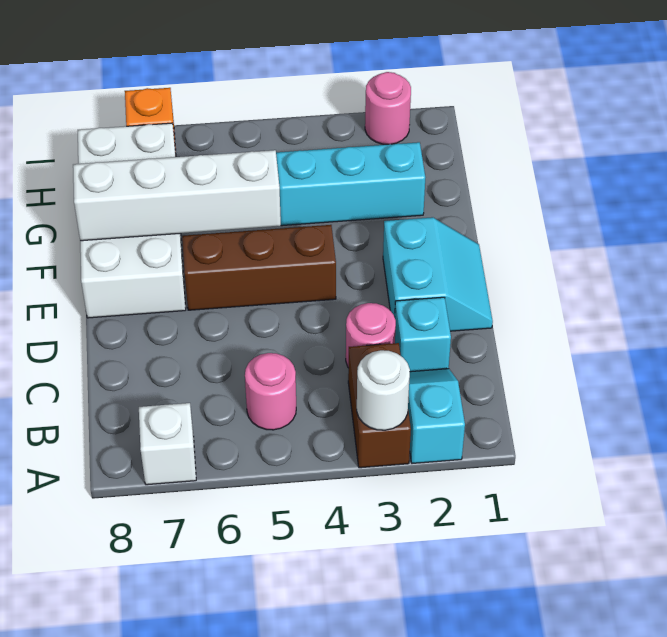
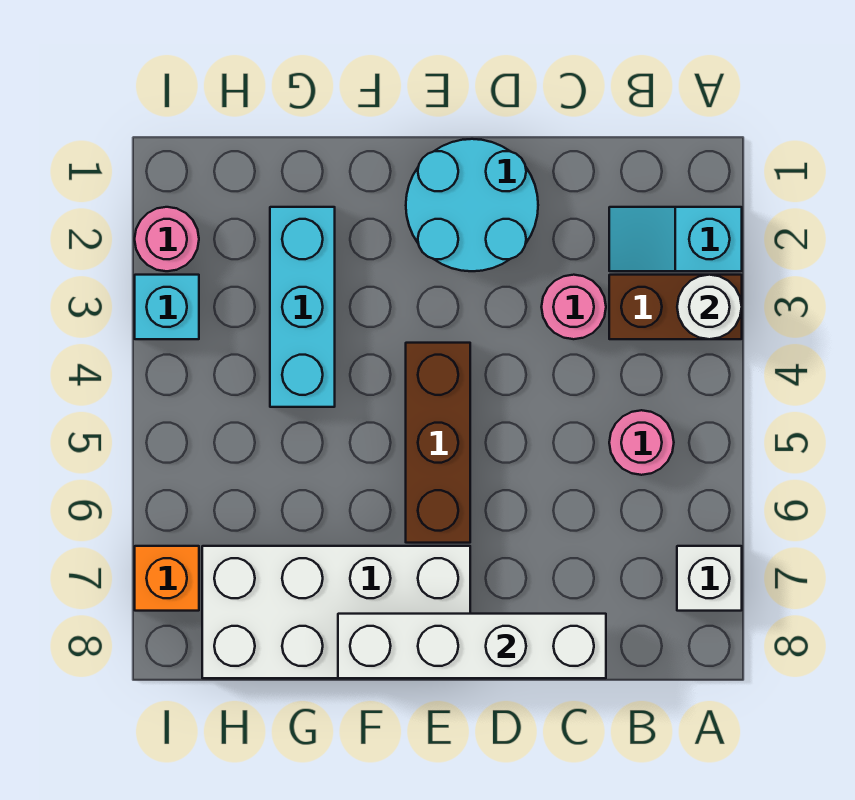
cyan 1x1 brick [395,297,451,372] -> cyan 1x1 brick moved to [135,275,199,339]
cyan 2x2 slope [383,217,493,331] -> cyan 2x2 round brick [406,139,538,271]
white 1x4 brick [73,150,281,241] -> white 1x4 brick turned to [338,614,606,678]

